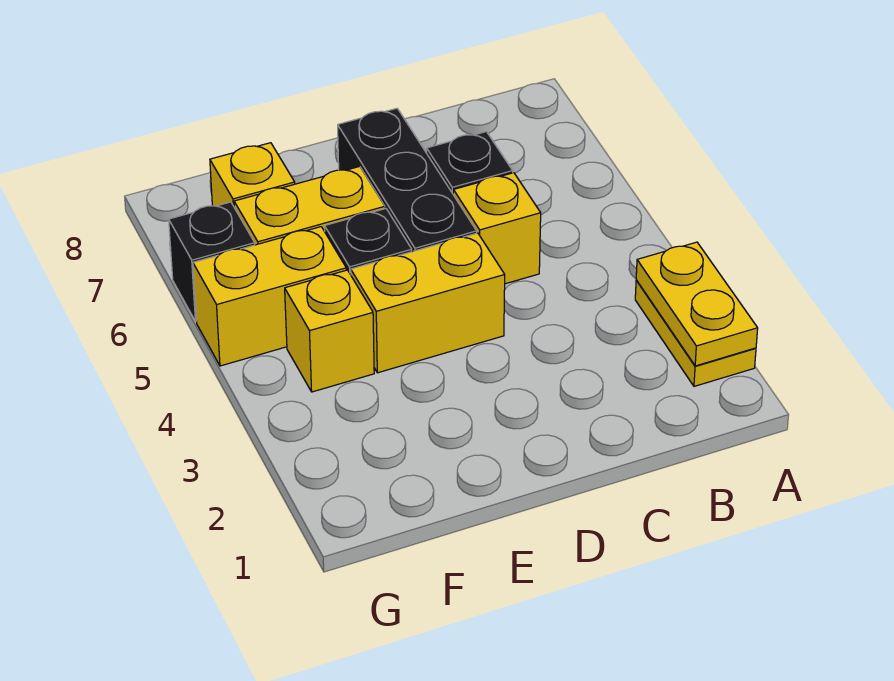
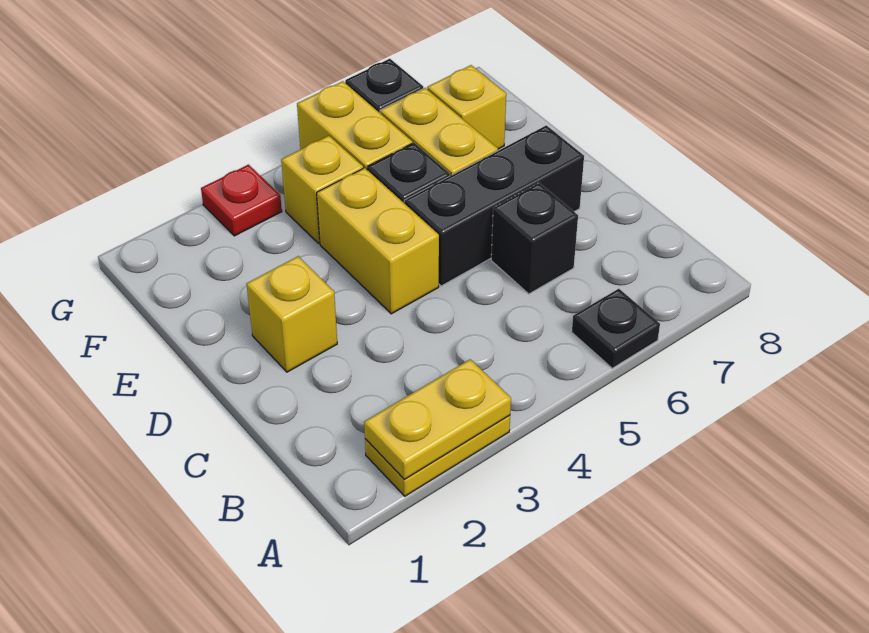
none -> black 1x1 plate [572,289,660,368]
yellow 1x1 brick [453,173,541,284] -> yellow 1x1 brick moved to [247,256,337,372]
none -> red 1x1 plate [201,165,282,236]

